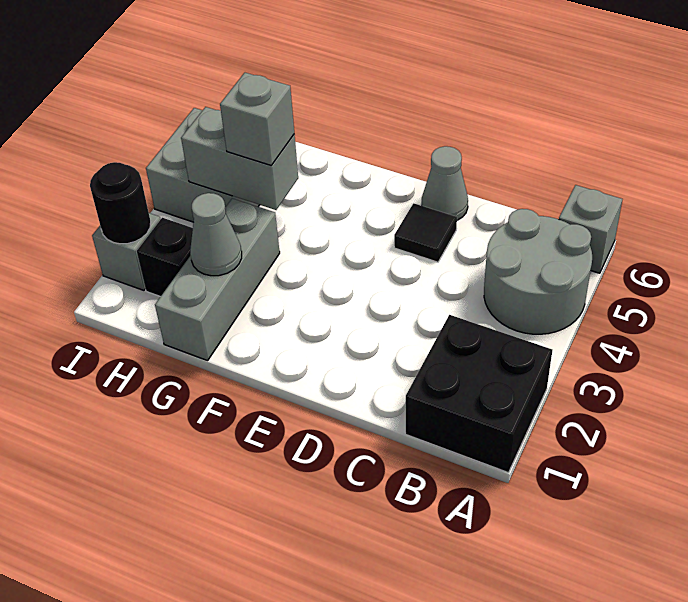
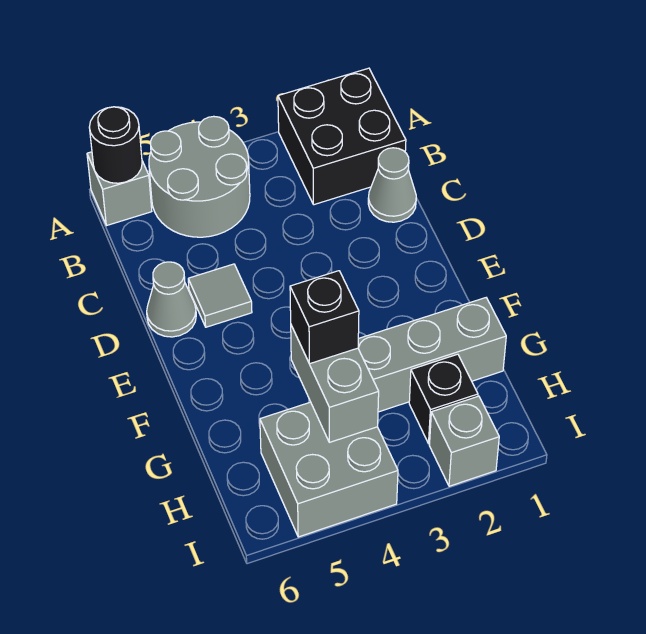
black 1x1 tile [394,203,457,262] -> grey 1x1 tile [188,264,252,327]
grey 1x1 cone [190,193,242,276] -> grey 1x1 cone moved to [368,148,416,222]
grey 1x1 brick [220,73,294,165] -> black 1x1 brick [290,271,359,364]
black 1x1 round brick [90,162,151,244] -> black 1x1 round brick moved to [89,107,142,183]

